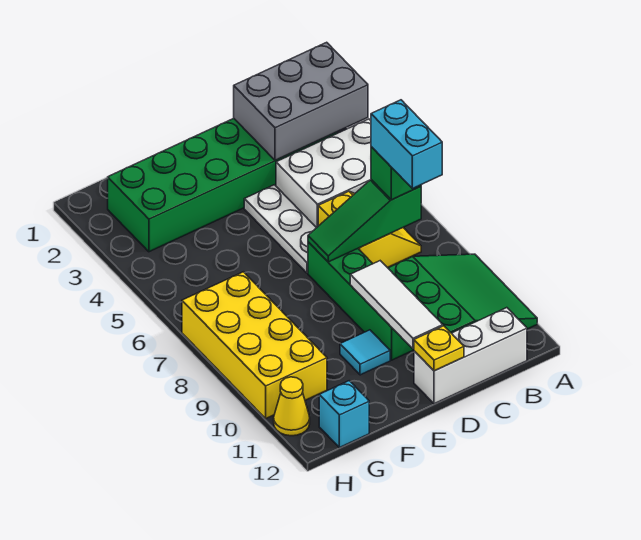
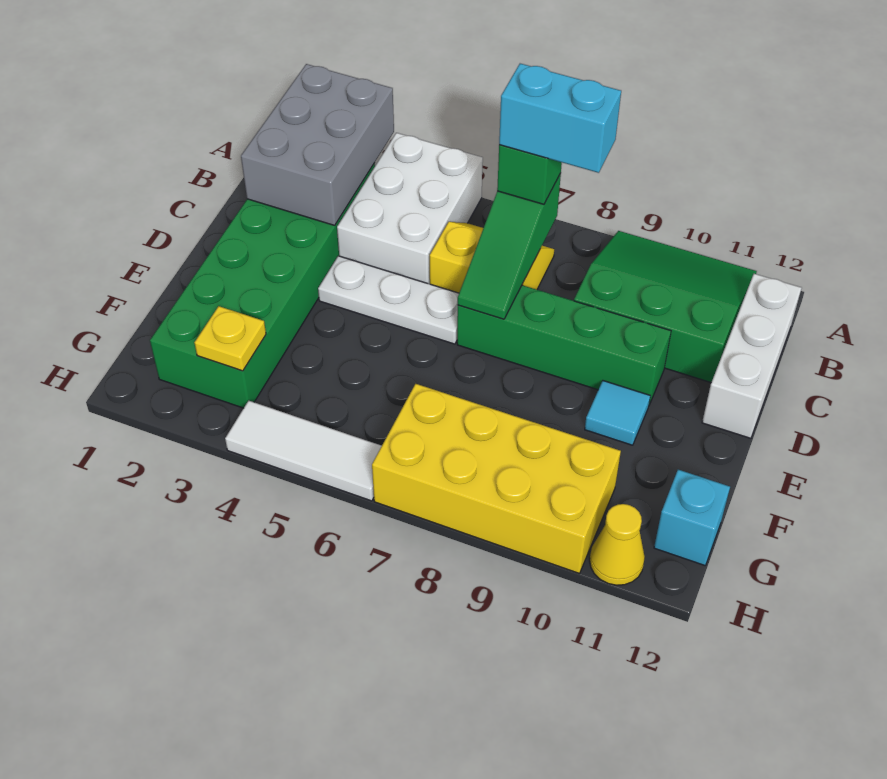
white 1x3 tile [350,261,443,349] -> white 1x3 tile moved to [225,401,382,501]
yellow 1x1 plate [414,326,464,371] -> yellow 1x1 plate moved to [194,306,266,371]

